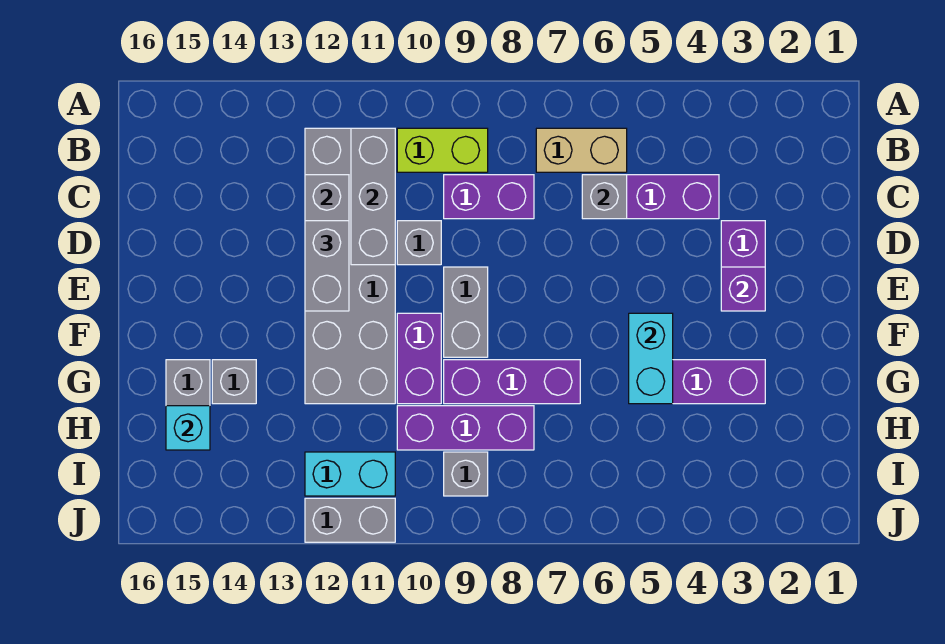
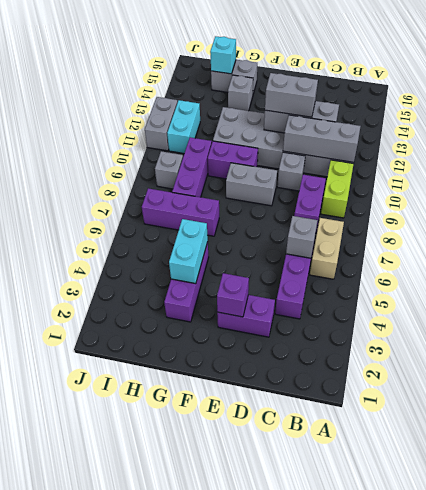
cyan 1x2 brick [629,313,673,404] -> cyan 1x2 brick turned to [169,219,208,284]
purple 1x3 brick [444,360,580,404] -> purple 1x3 brick turned to [142,188,219,236]

